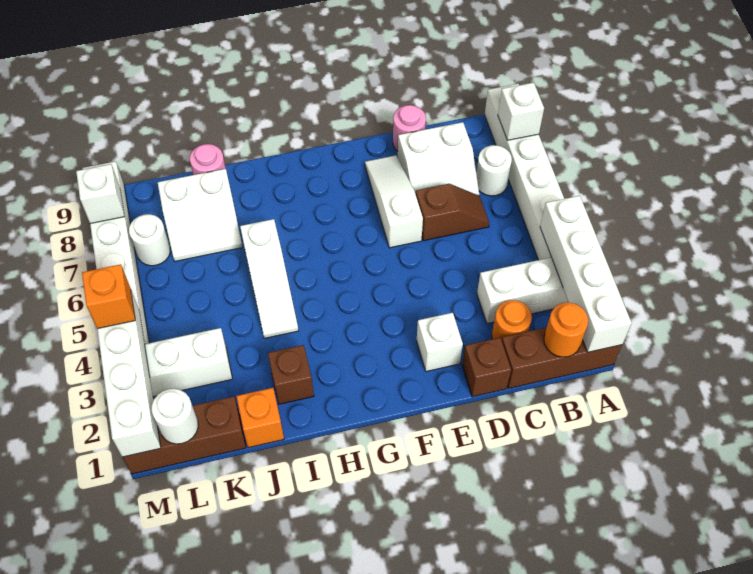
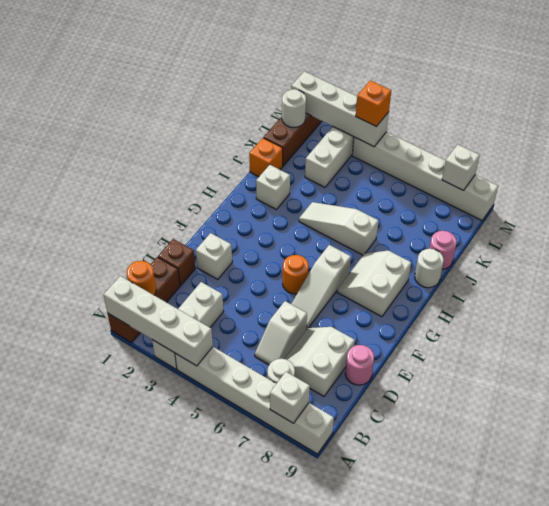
orange 1x1 round brick [492,300,532,340] -> orange 1x1 round brick moved to [283,255,309,294]
brown 1x2 slope [416,184,489,241] -> white 1x2 slope [255,301,307,365]
white 1x3 slope [365,155,423,248] -> white 1x3 slope turned to [291,245,351,329]
brown 1x1 brick [268,345,314,404] -> white 1x1 brick [256,165,290,209]
white 2x2 slope [158,169,242,261] -> white 2x2 slope moved to [337,251,411,317]
white 1x1 round brick [129,214,170,266] -> white 1x1 round brick moved to [415,249,444,288]

